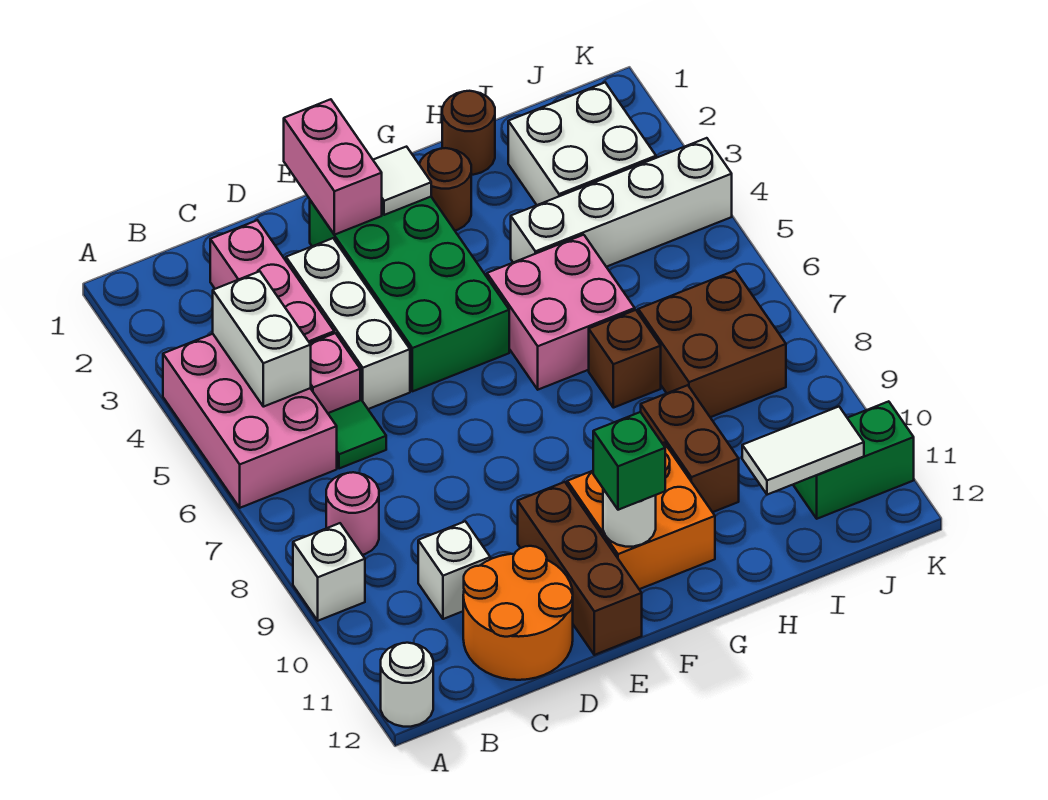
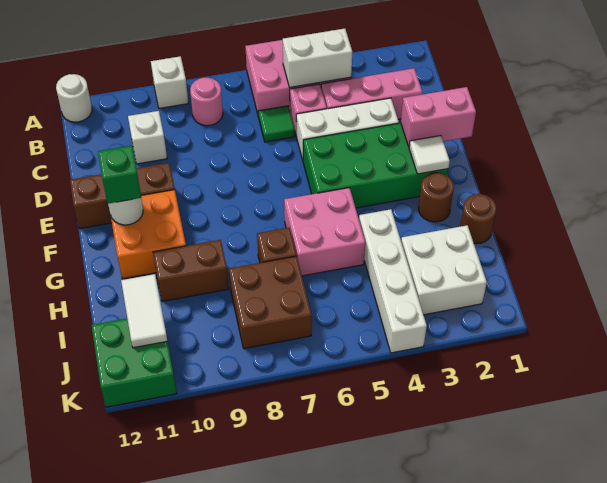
orange 2x2 round brick [463,546,573,680] -> none
green 1x2 brick [793,401,914,519] -> green 2x2 brick [92,318,177,407]

